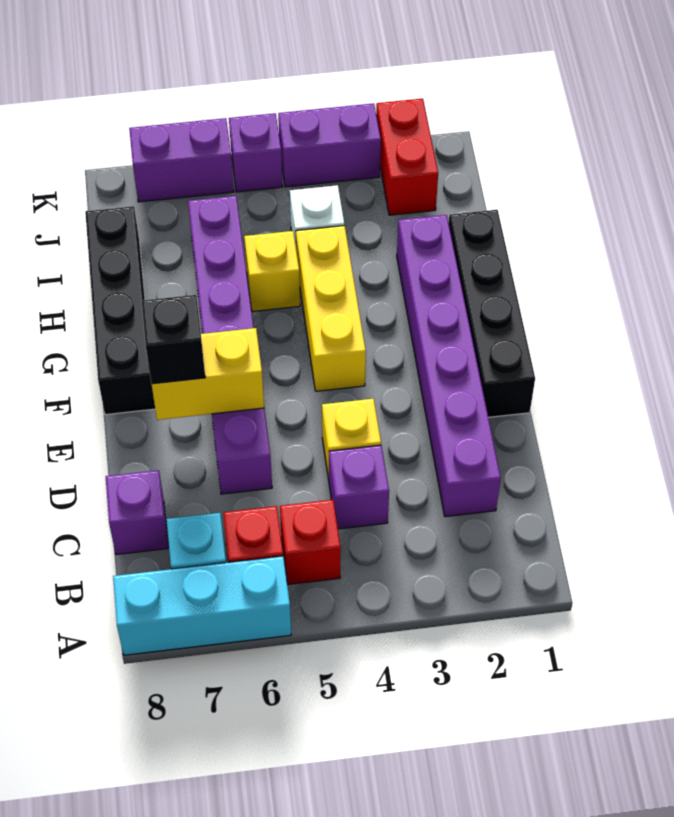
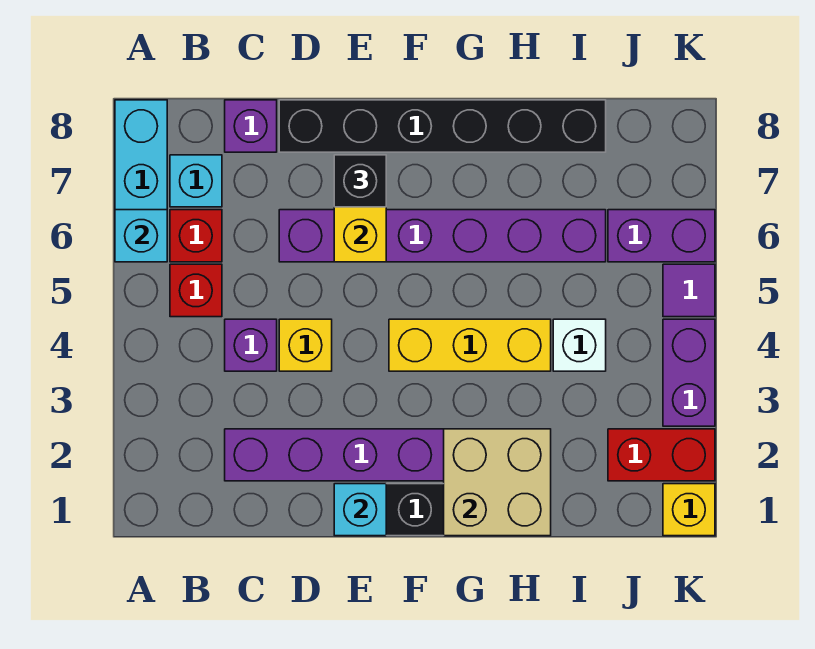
none -> cyan 1x1 brick [115,210,167,262]
none -> cyan 1x1 brick [334,484,386,536]
black 1x4 brick [85,206,155,415] -> black 1x6 brick [279,100,606,152]
none -> tan 2x2 brick [444,429,551,536]
yellow 1x1 brick [244,231,300,312] -> yellow 1x1 brick moved to [663,484,715,536]
purple 1x1 brick [229,113,283,192] -> purple 1x1 tile [663,264,715,317]
purple 1x2 brick [129,118,234,202] -> purple 1x2 brick turned to [608,210,715,262]

